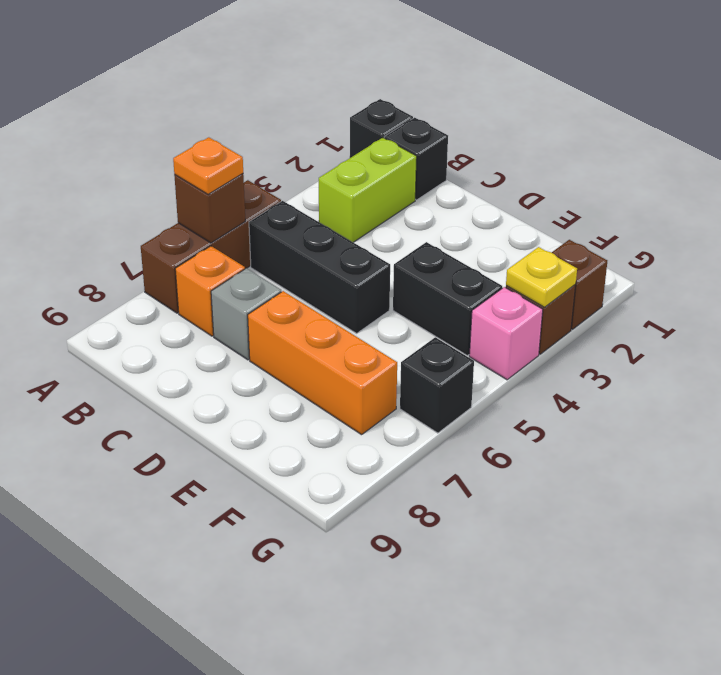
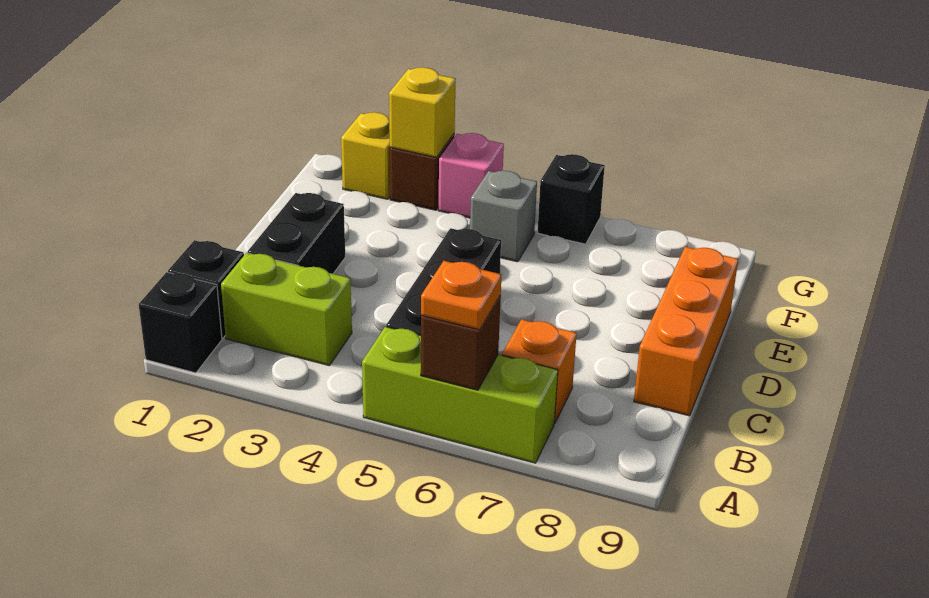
brown 1x3 brick [141,180,281,313] -> lime 1x3 brick [362,327,558,463]
grey 1x1 brick [211,268,281,360] -> grey 1x1 brick moved to [470,171,537,262]
orange 1x3 brick [248,291,397,435] -> orange 1x3 brick moved to [634,247,738,416]
black 1x2 brick [393,242,502,356] -> black 1x2 brick moved to [248,193,345,274]
brown 1x1 brick [551,240,607,329] -> yellow 1x1 brick [341,112,390,199]
yellow 1x1 plate [506,247,577,307] -> yellow 1x1 brick [389,67,456,157]

